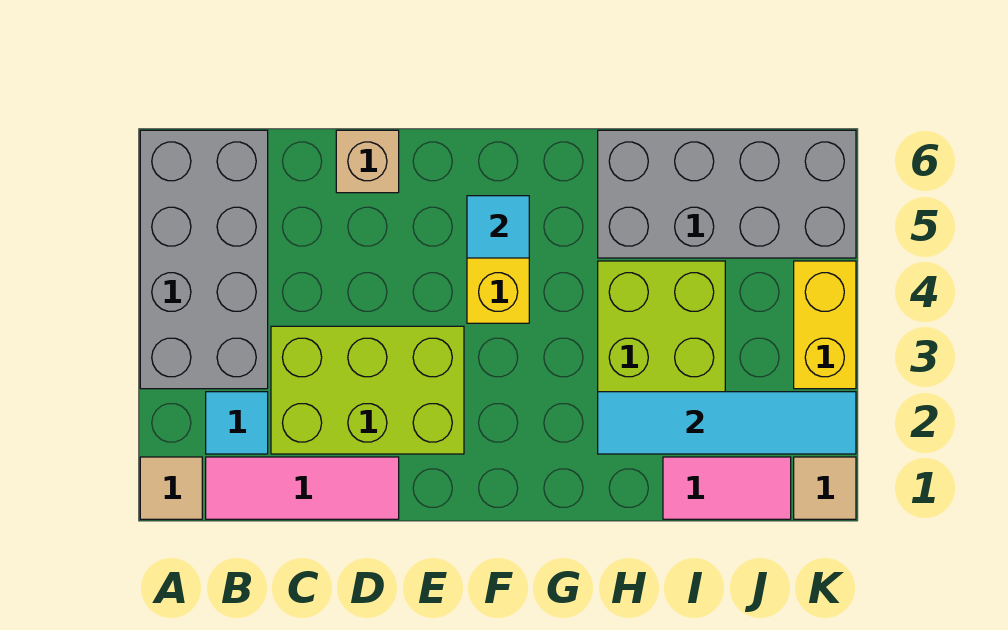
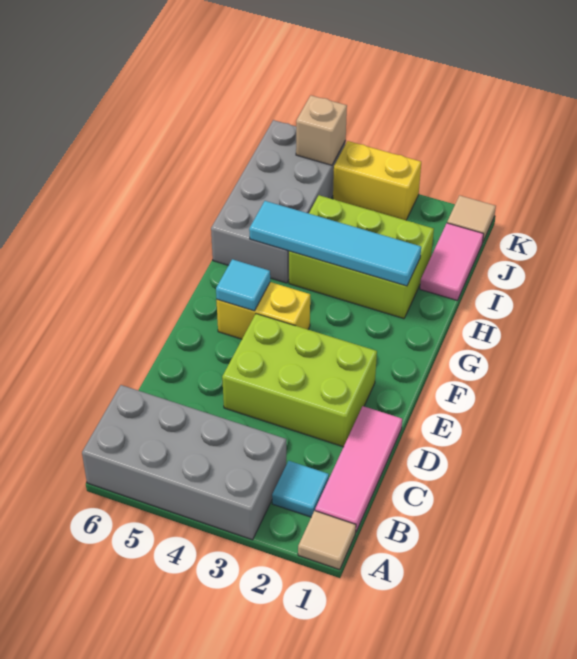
lime 2x3 brick [271,326,464,454] -> lime 2x3 brick turned to [222,314,377,447]
tan 1x1 brick [336,130,399,193] -> tan 1x1 brick moved to [296,96,347,165]
cyan 1x4 tile [598,392,856,454] -> cyan 1x4 tile turned to [249,201,421,286]

